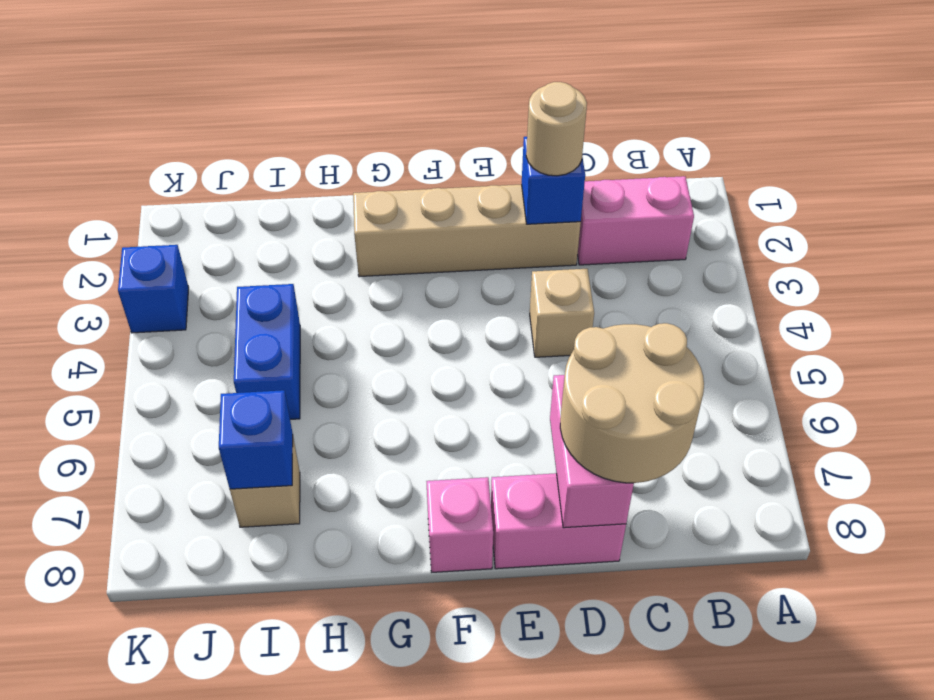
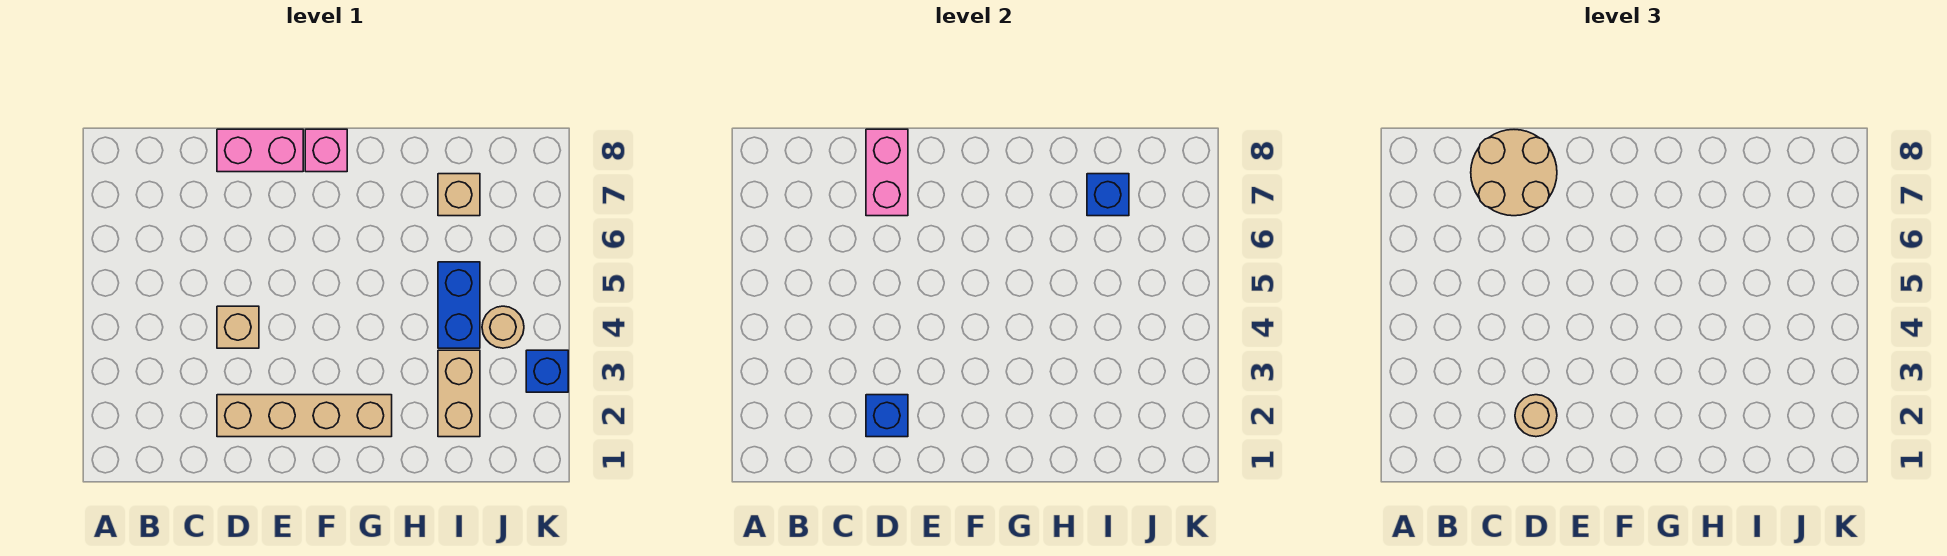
pink 1x2 brick [578,176,694,265] -> none
none -> tan 1x2 brick [438,350,480,437]
none -> tan 1x1 round brick [482,306,524,348]

